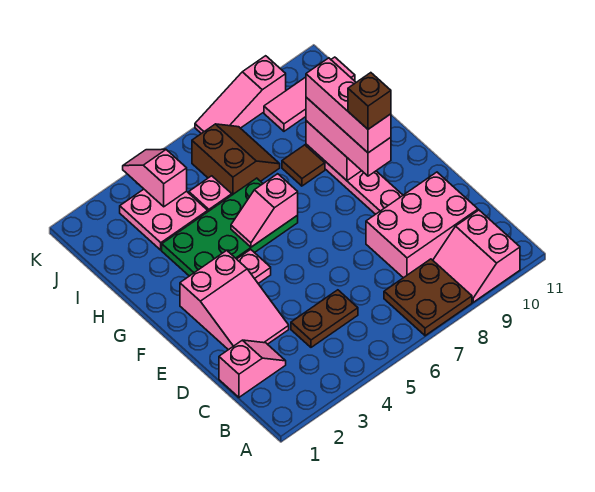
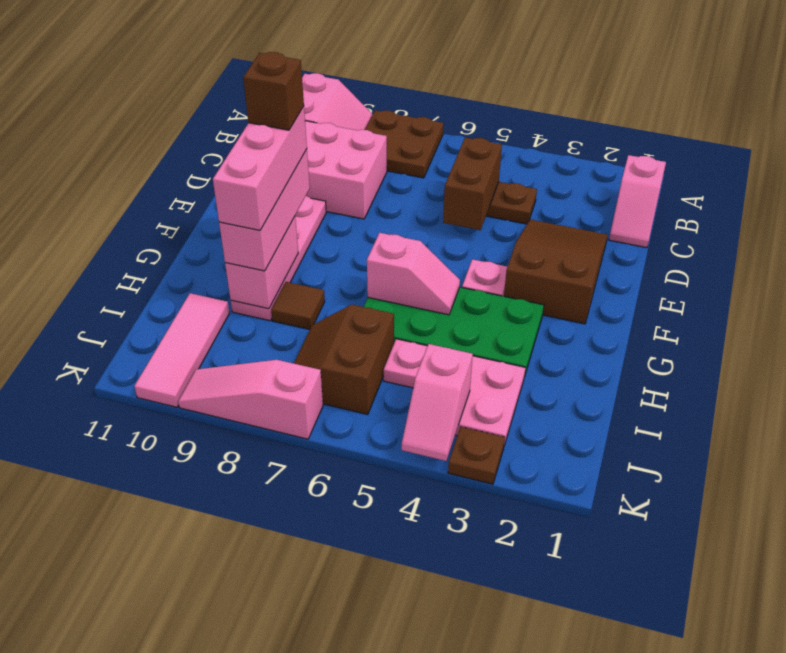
pink 1x2 slope [219,340,286,397] -> pink 1x2 slope turned to [609,155,666,248]
none -> brown 1x2 brick [443,138,502,230]
pink 2x3 slope [180,250,289,350] -> brown 2x3 slope [504,219,608,324]
pink 1x3 tile [264,57,355,131] -> pink 1x3 tile turned to [134,293,229,407]
none -> brown 1x1 plate [448,427,505,484]
pink 1x3 slope [195,56,286,134] -> pink 1x3 slope turned to [178,360,323,439]

